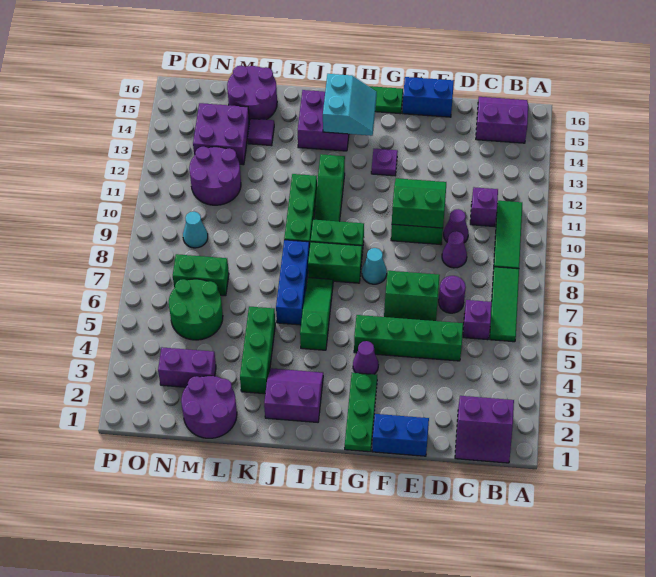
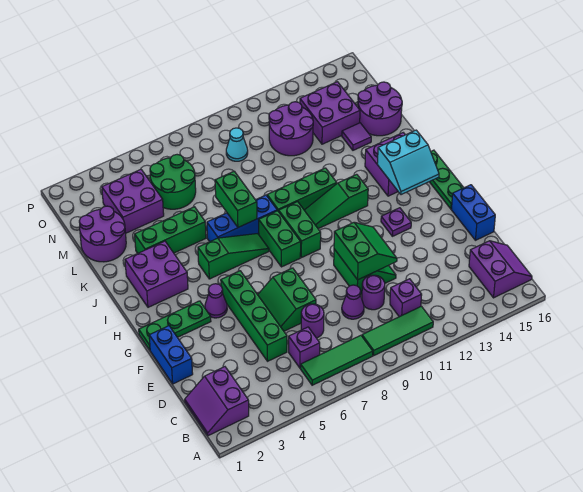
purple 1x1 cone [444,209,468,243] -> purple 1x1 round brick [362,275,385,310]
cyan 1x1 cone [362,248,387,284] -> none
purple 2x2 slope [264,368,323,422] -> purple 2x2 brick [125,241,188,307]
purple 1x2 brick [158,347,216,387] -> purple 2x2 brick [102,169,164,233]
green 1x2 brick [173,254,229,296] -> green 1x2 brick moved to [215,171,257,227]

